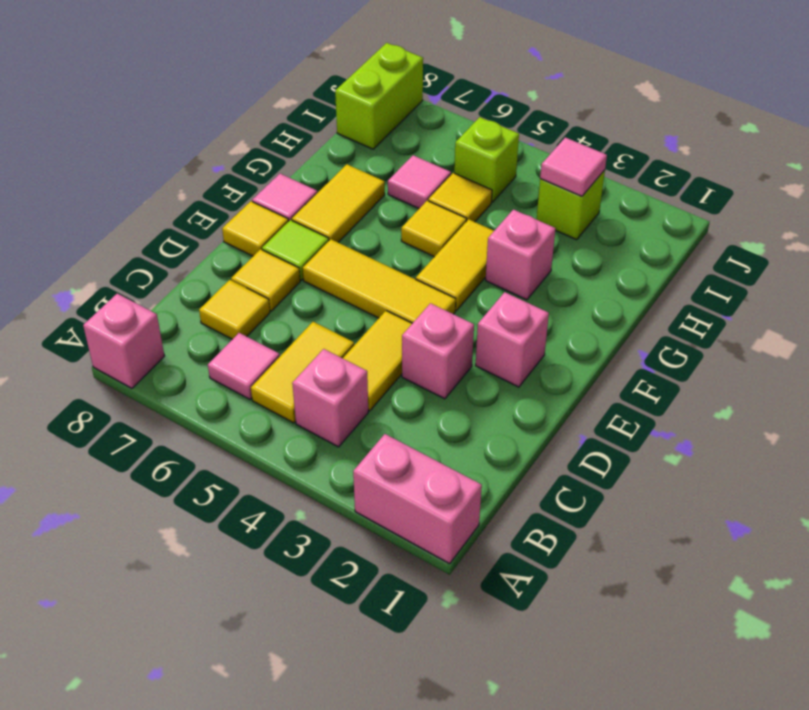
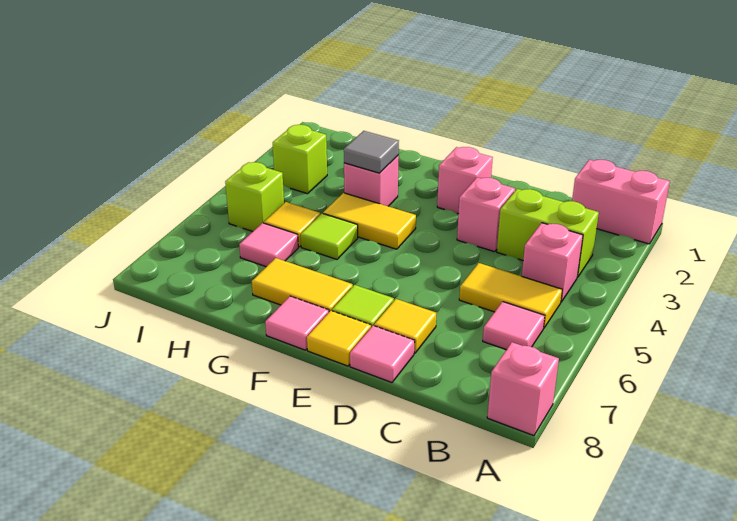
pink 1x2 brick [353,434,482,564] -> pink 1x2 brick turned to [572,160,670,244]
yellow 1x2 tile [343,311,412,411] -> none
yellow 1x1 tile [199,280,270,339] -> none
yellow 1x3 tile [303,239,456,323] -> none
none -> grey 1x1 tile [344,131,399,173]
yellow 1x1 tile [401,201,467,257] -> lime 1x1 tile [301,213,358,259]
pink 1x1 tile [540,137,607,196] -> pink 1x1 tile moved to [350,326,415,383]
lime 1x2 brick [335,43,423,149] -> lime 1x2 brick moved to [497,189,599,277]

